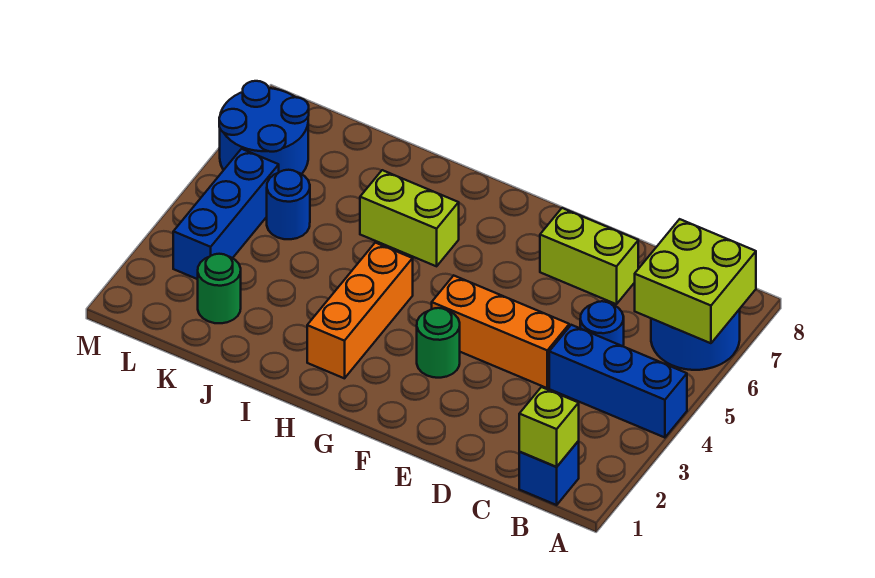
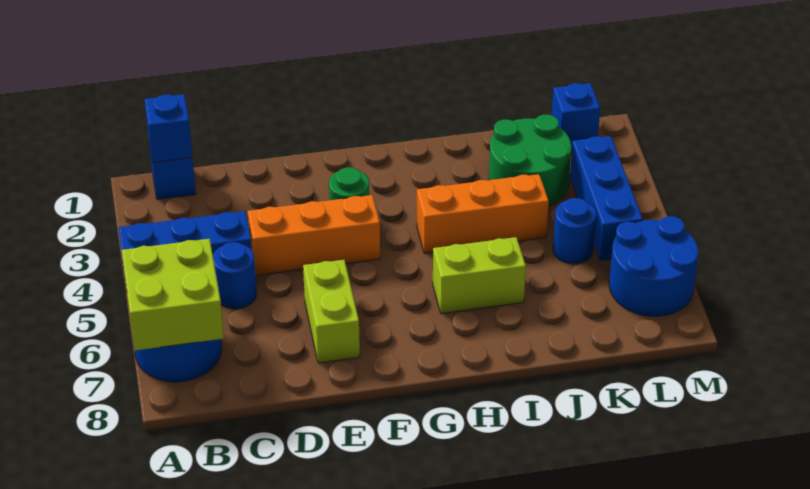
lime 1x1 brick [519,387,579,467] -> blue 1x1 brick [145,94,192,163]
lime 1x2 brick [540,208,638,304] -> lime 1x2 brick turned to [303,260,360,363]
orange 1x3 brick [307,243,413,378] -> orange 1x3 brick turned to [417,174,549,253]
green 1x1 round brick [198,254,241,323] -> green 2x2 round brick [489,115,571,206]
none -> blue 1x1 brick [552,83,600,147]

